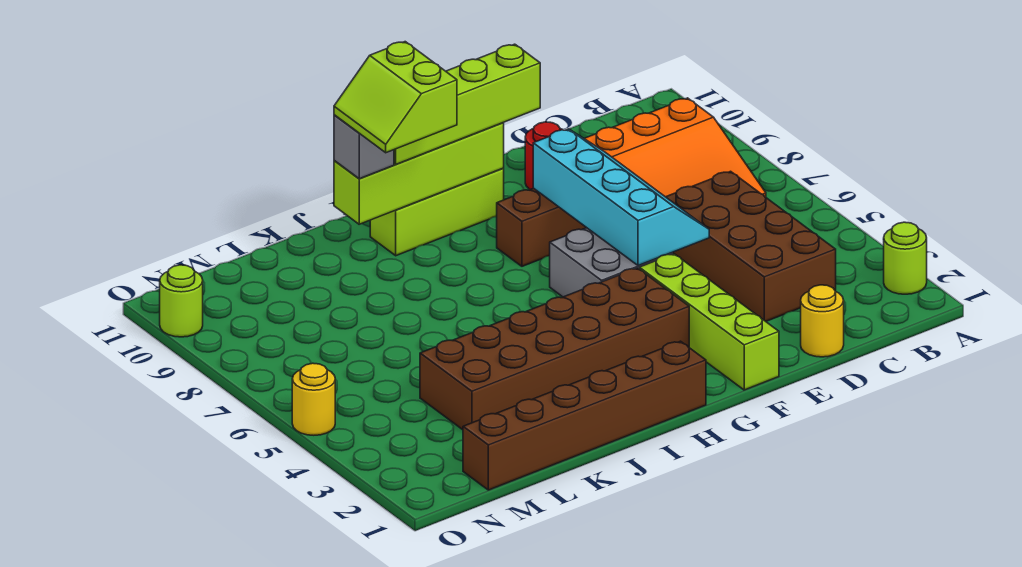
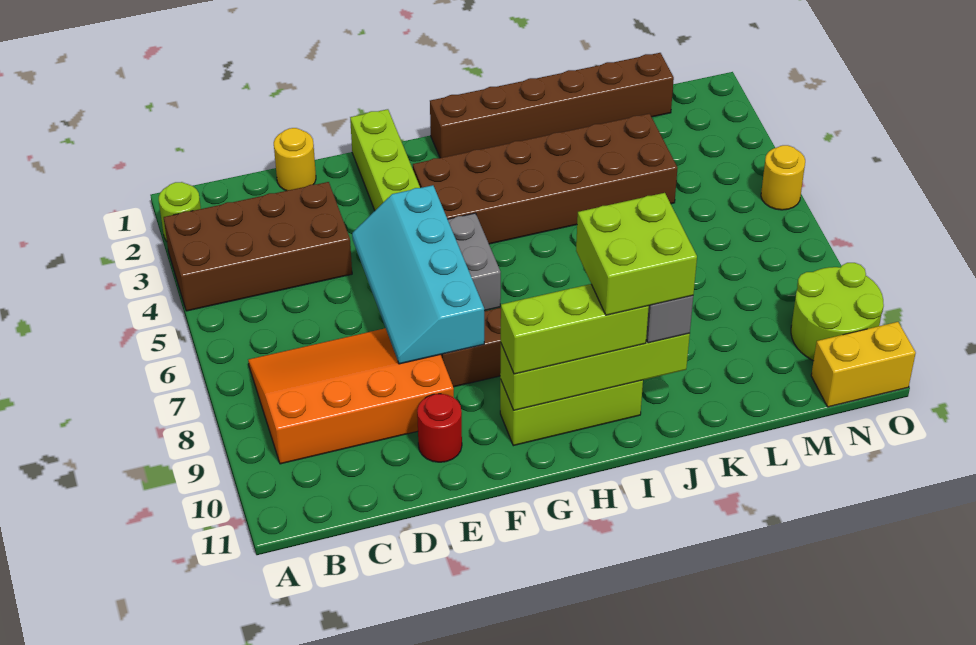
brown 2x4 brick [666,171,836,321] -> brown 2x4 brick turned to [164,182,352,311]
lime 1x4 brick [394,44,540,164] -> lime 1x3 brick [501,284,649,374]
lime 2x2 slope [334,42,457,153] -> lime 2x2 brick [576,193,697,315]
none -> yellow 1x2 brick [811,322,916,407]
lime 1x1 round brick [160,265,203,337] -> lime 2x2 round brick [791,263,884,361]

